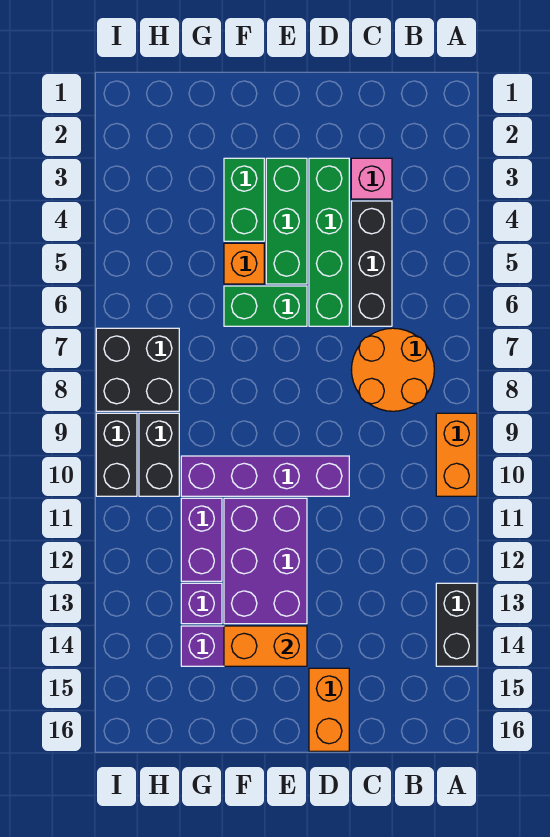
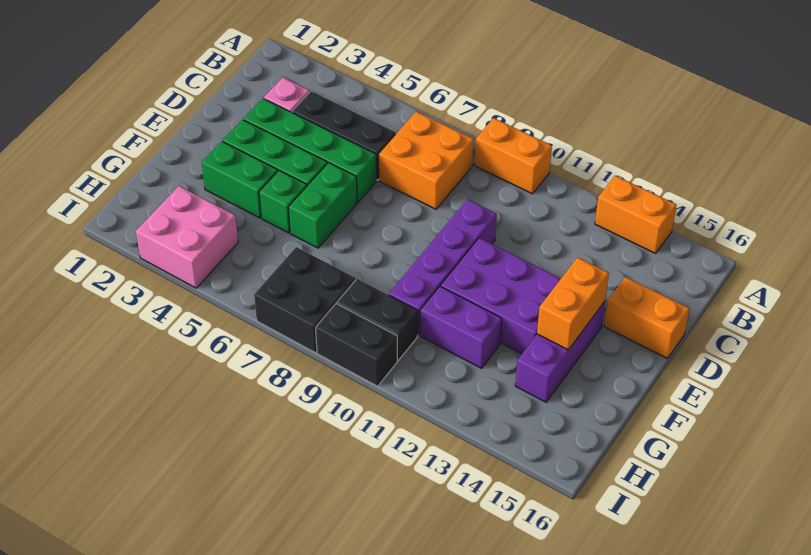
black 1x2 brick [436,583,477,666] -> orange 1x2 brick [595,176,676,253]
orange 2x2 round brick [351,328,434,411] -> orange 2x2 brick [379,111,474,209]
orange 1x1 brick [224,243,264,284] -> green 1x1 brick [259,170,307,233]
purple 1x1 brick [181,583,222,624] -> none
none -> pink 2x2 brick [136,186,238,288]

